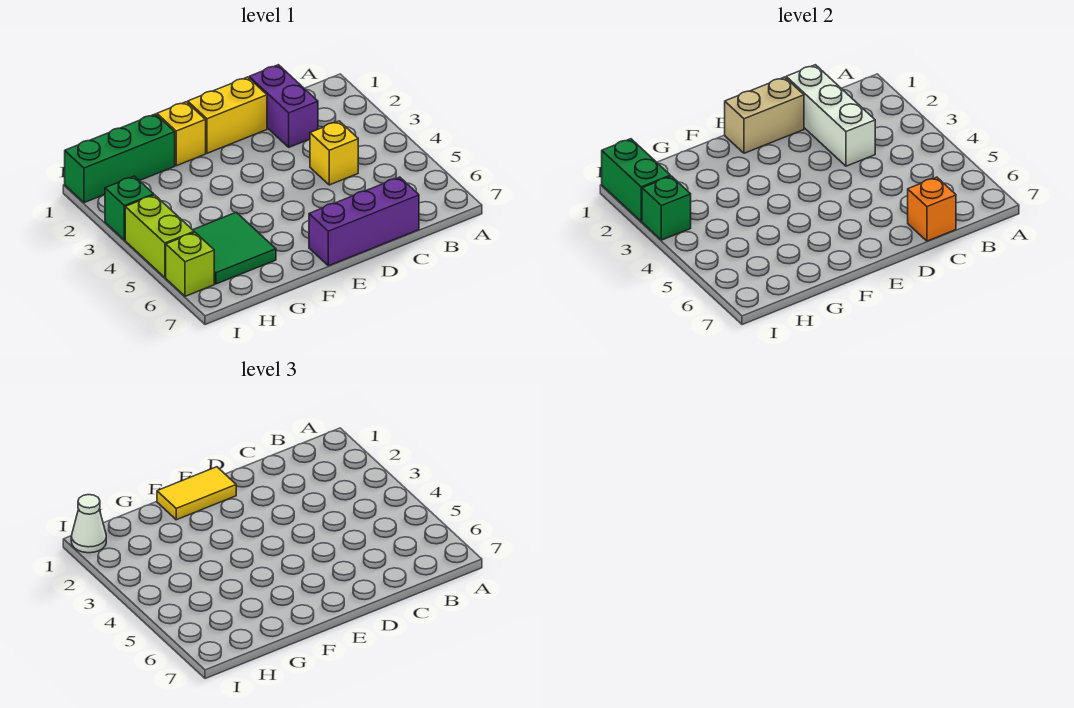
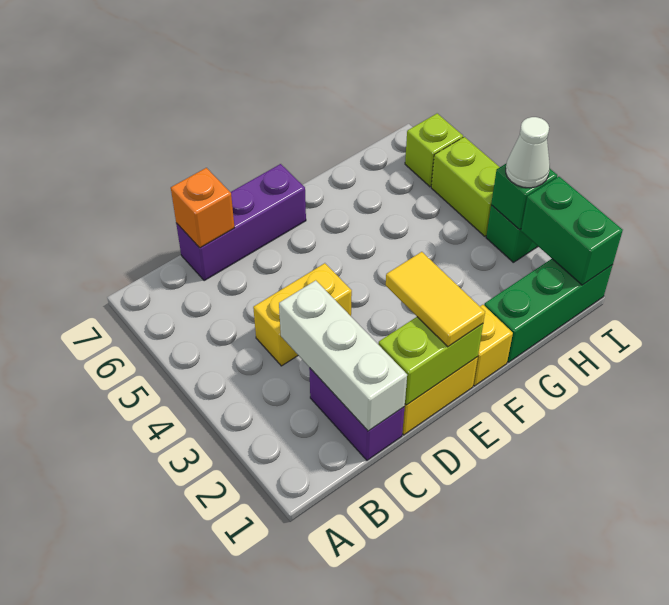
yellow 1x1 brick [310,121,358,185] -> yellow 1x2 brick [253,263,352,366]
tan 1x2 brick [725,77,804,153] -> lime 1x2 brick [378,317,483,405]
yellow 1x2 tile [157,467,236,520] -> yellow 1x2 tile turned to [386,252,485,347]
green 2x2 tile [193,212,276,284] -> none
white 1x1 cone [71,495,106,553] -> white 1x1 cone moved to [506,117,550,188]

